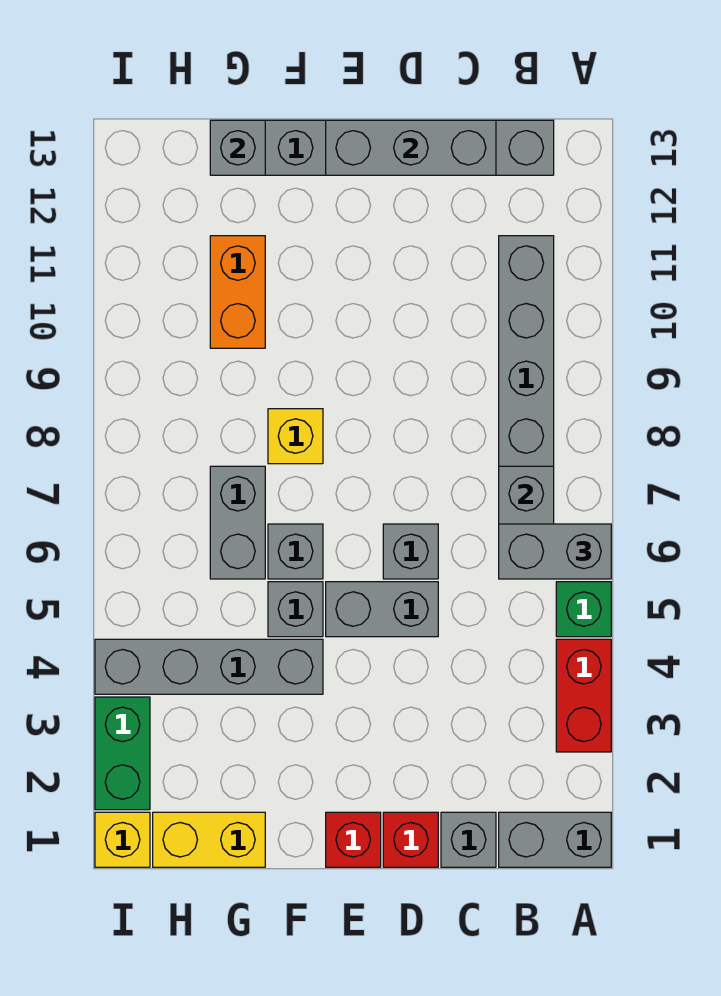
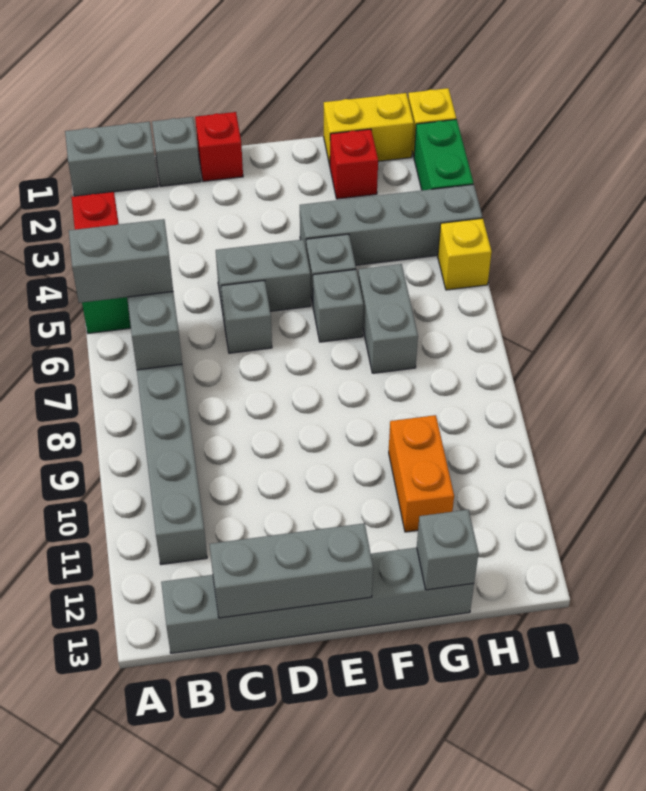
red 1x1 brick [326,812,381,867] -> red 1x1 brick moved to [330,129,378,199]
yellow 1x1 brick [268,409,323,464] -> yellow 1x1 brick moved to [438,218,492,290]

